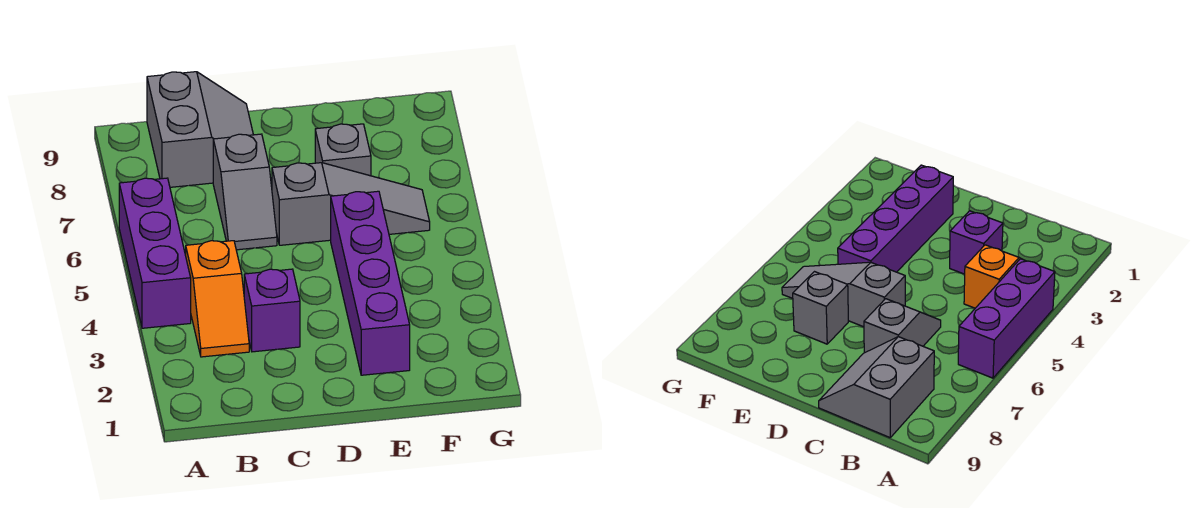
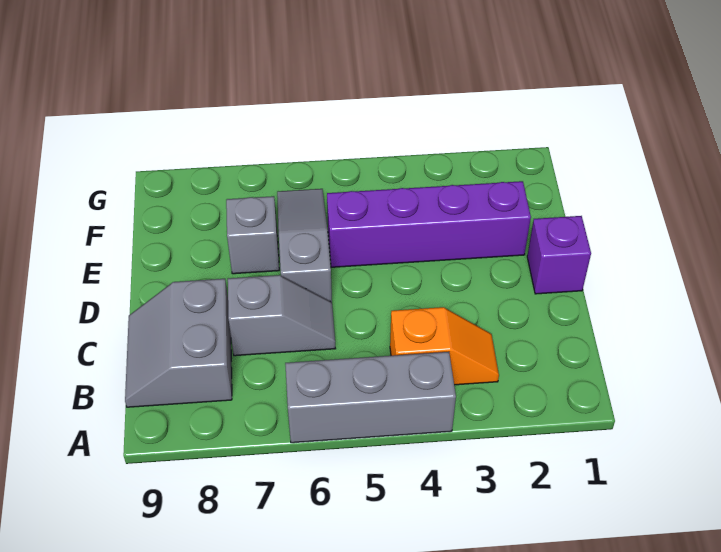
purple 1x3 brick [119,178,191,328] -> grey 1x3 brick [285,352,456,443]
grey 2x2 slope [147,72,253,187] -> grey 2x2 slope turned to [125,279,232,407]
purple 1x1 brick [244,269,300,352] -> purple 1x1 brick moved to [527,216,591,294]

